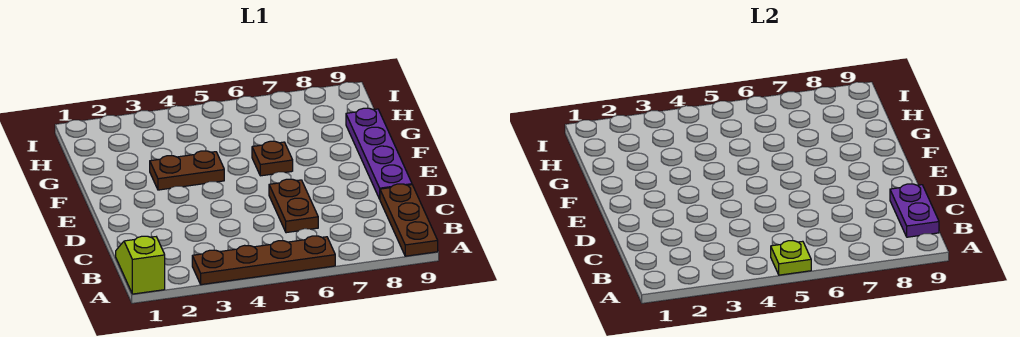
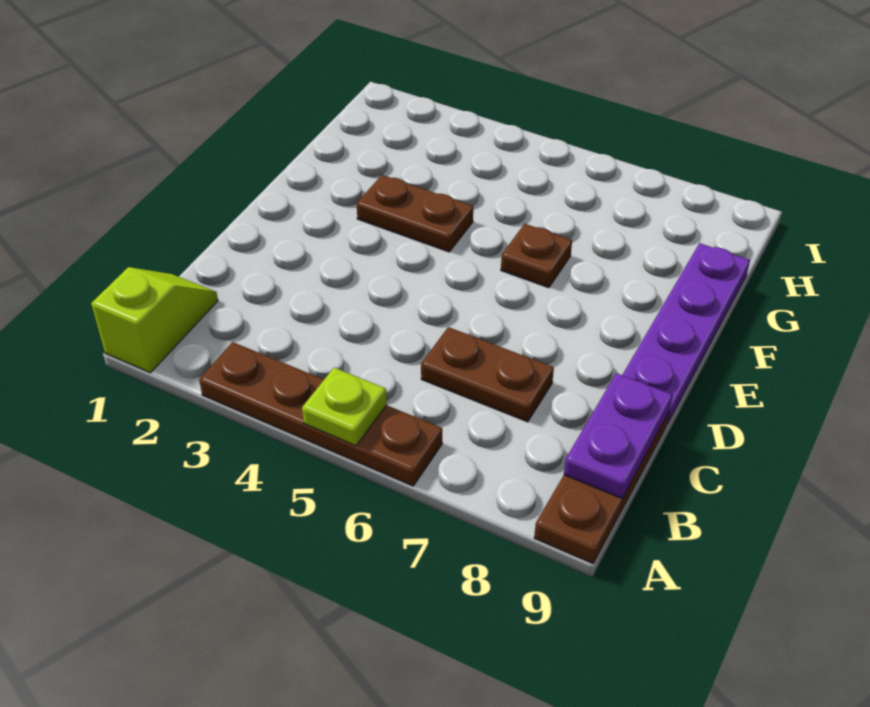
brown 1x2 plate [269,179,318,233] -> brown 1x2 plate turned to [421,327,554,422]

